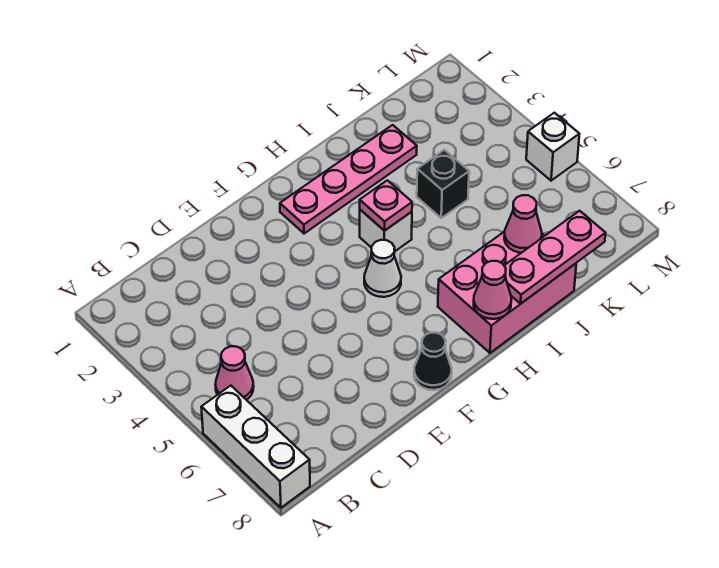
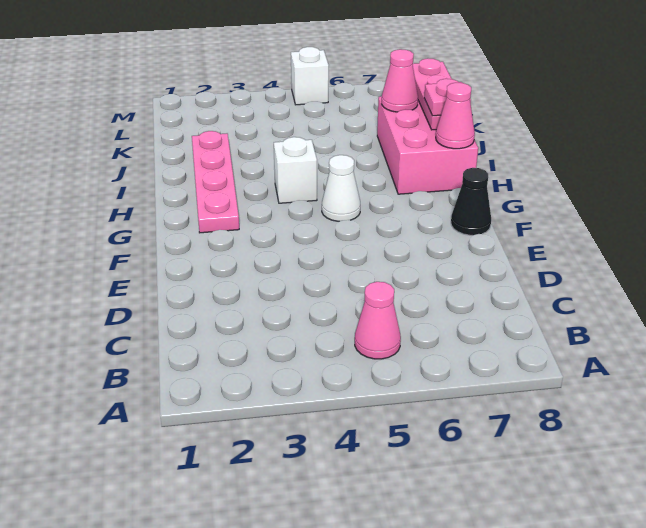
white 1x3 brick [201,386,310,508] -> none
pink 1x1 plate [360,180,412,231] -> pink 1x1 plate moved to [424,79,471,116]
black 1x1 brick [417,150,469,218] -> none

